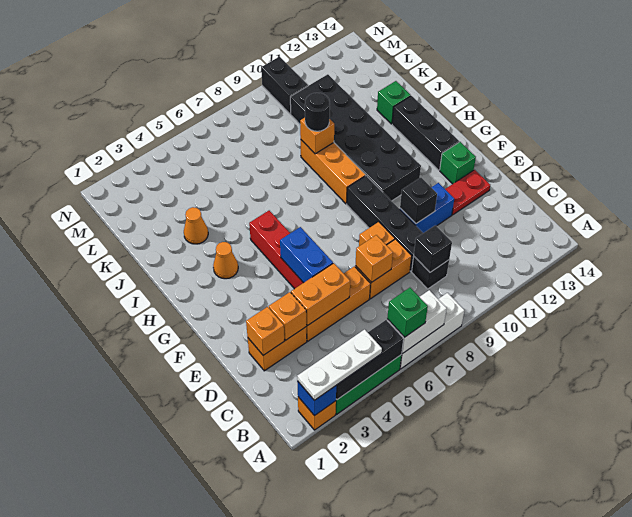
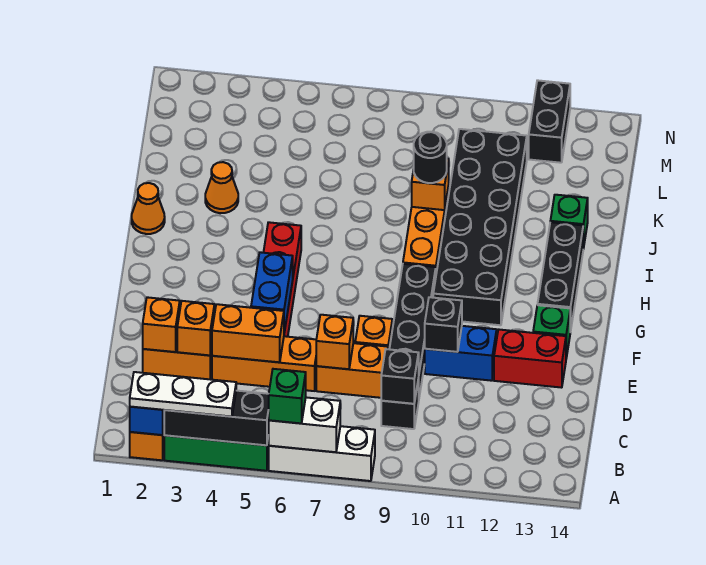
red 1x2 plate [445,170,490,215] -> red 1x2 brick [494,330,566,388]
orange 1x1 cone [213,242,238,279] -> orange 1x1 cone moved to [132,183,165,234]
black 1x2 brick [261,57,308,114] -> black 1x2 brick moved to [529,80,570,163]

